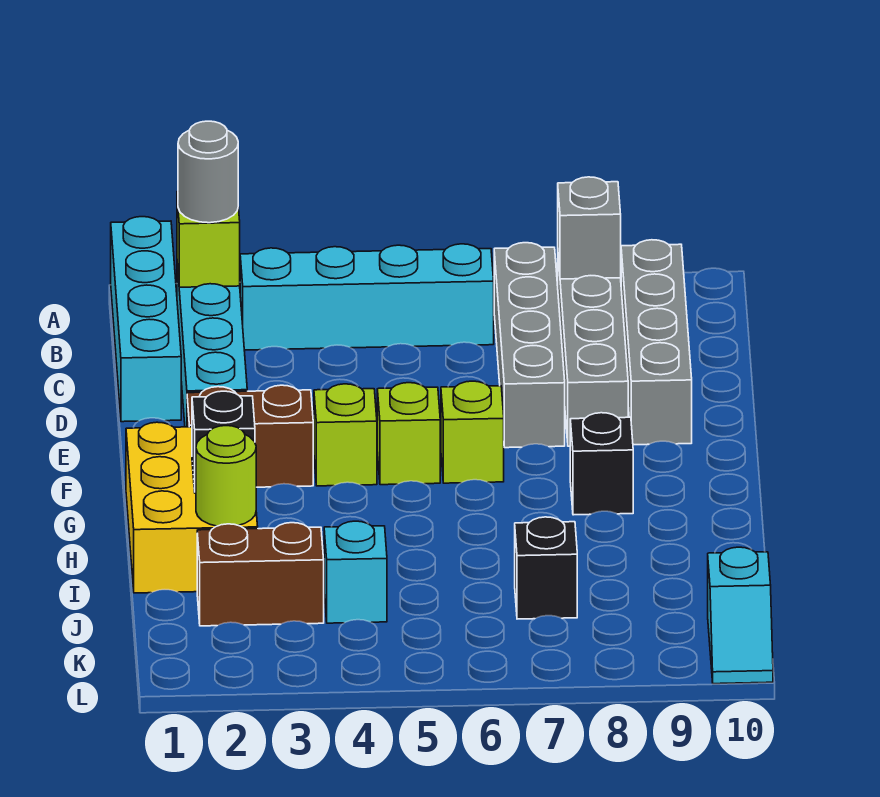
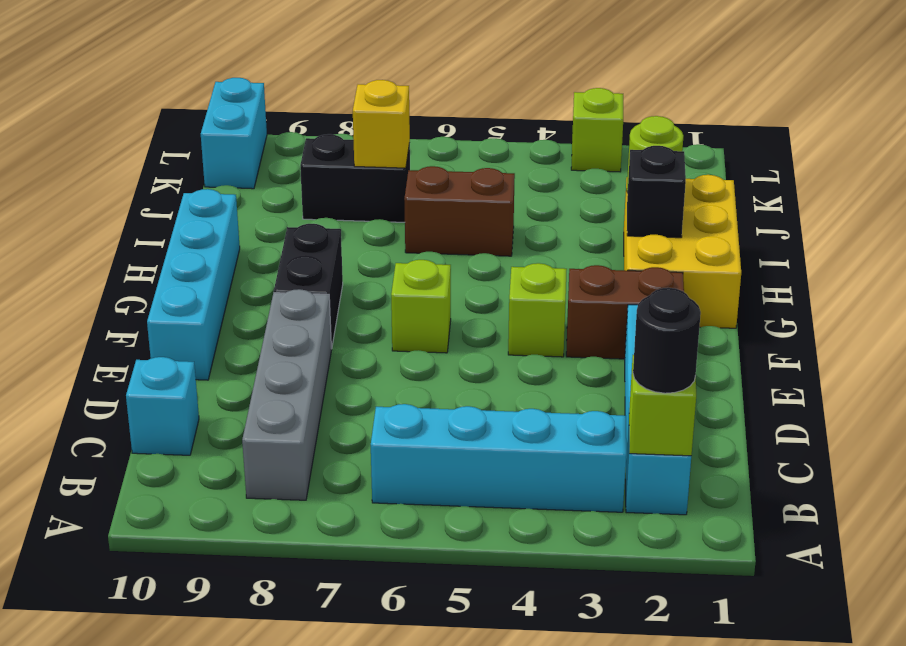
cyan 1x4 brick [111,217,181,422] -> cyan 1x4 brick moved to [147,189,240,380]
grey 1x1 round brick [178,121,238,223] -> black 1x1 round brick [633,288,701,393]
grey 1x4 brick [494,243,565,448] -> none
grey 1x1 brick [558,177,621,279] -> none
grey 1x4 brick [621,240,692,445] -> none
lime 1x1 brick [377,383,440,485] -> lime 1x1 brick moved to [571,88,623,172]
black 1x1 brick [570,413,633,515] -> black 1x2 brick [274,224,343,349]
brown 1x2 brick [197,523,324,626] -> brown 1x2 brick moved to [404,166,515,256]
cyan 1x1 brick [324,521,387,623] -> cyan 1x1 brick moved to [126,357,199,455]
black 1x1 brick [515,517,577,619] -> black 1x2 brick [300,134,410,222]
none -> yellow 1x1 brick [353,80,410,168]
cyan 1x2 slope [708,547,773,684] -> cyan 1x2 brick [201,78,267,189]

